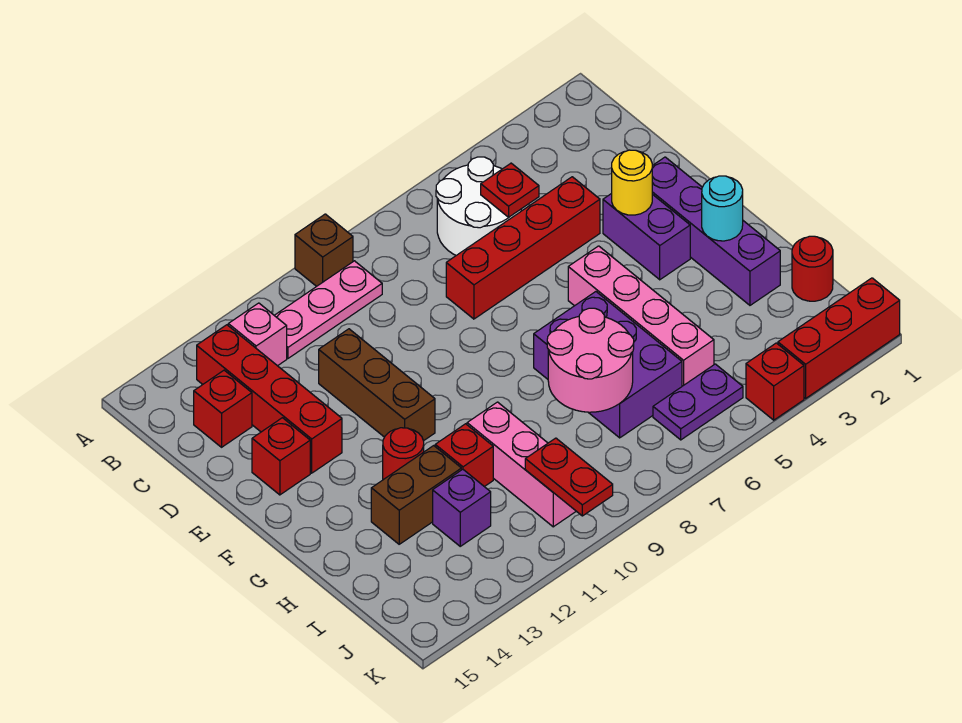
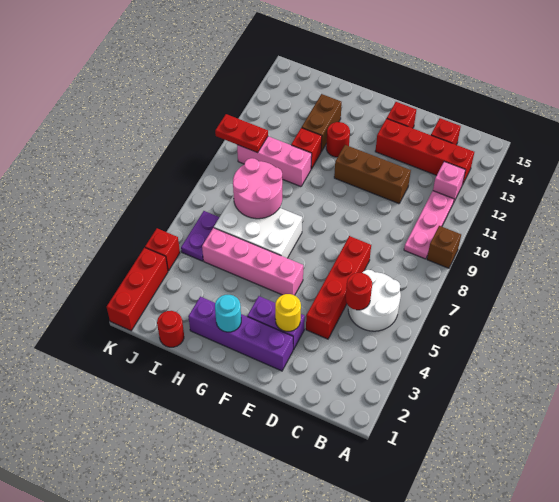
red 1x1 plate [481,163,539,217] -> red 1x1 round brick [345,273,372,310]
purple 2x3 brick [534,292,682,438] -> white 2x3 brick [214,195,302,258]
purple 1x1 brick [433,469,491,546] -> none

